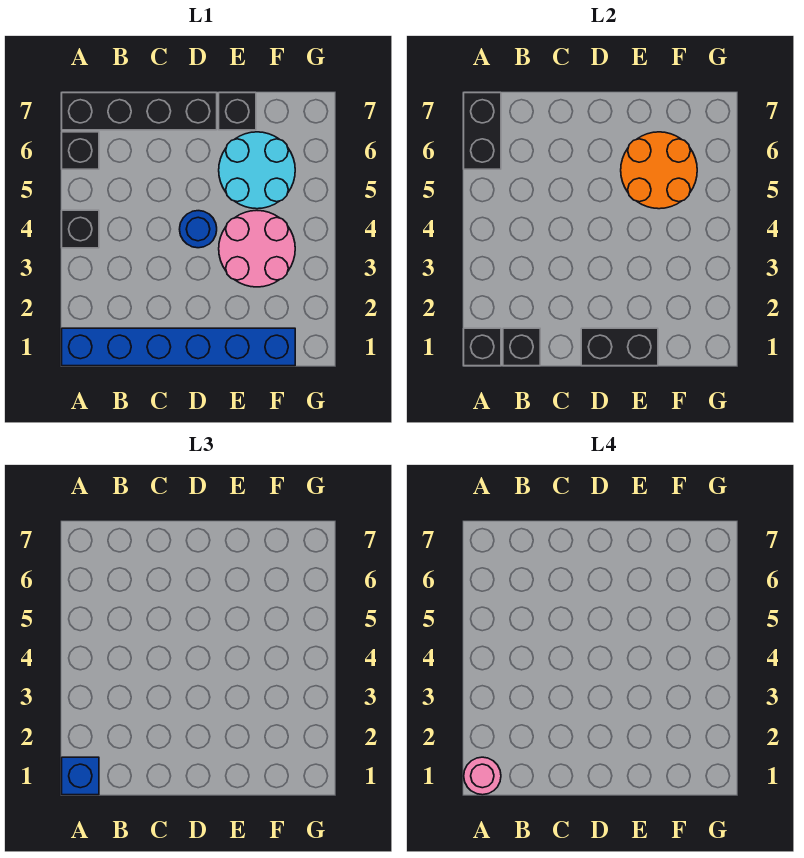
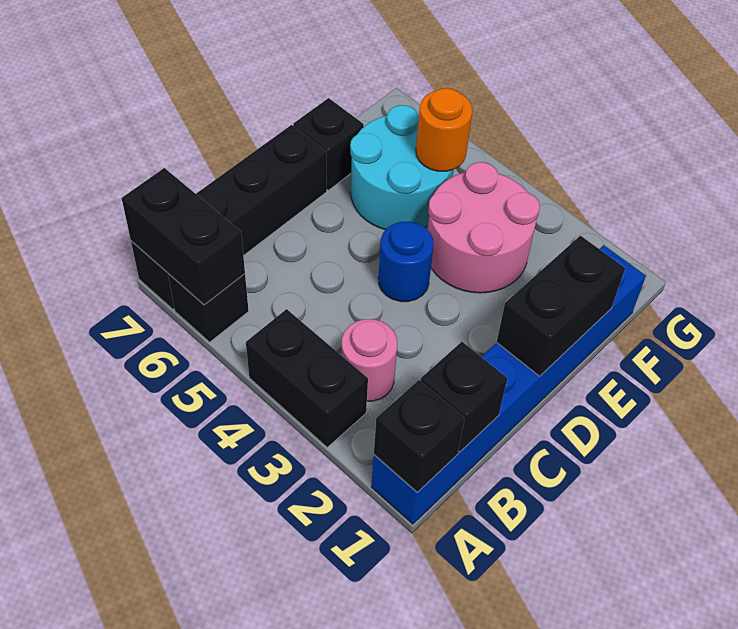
blue 1x1 brick [62,757,99,795] -> none
pink 1x1 round brick [464,757,501,795] -> pink 1x1 round brick moved to [341,319,397,401]
black 1x1 brick [62,210,99,248] -> black 1x2 brick [246,309,368,447]
orange 2x2 round brick [621,132,697,209] -> orange 1x1 round brick [416,88,472,171]

